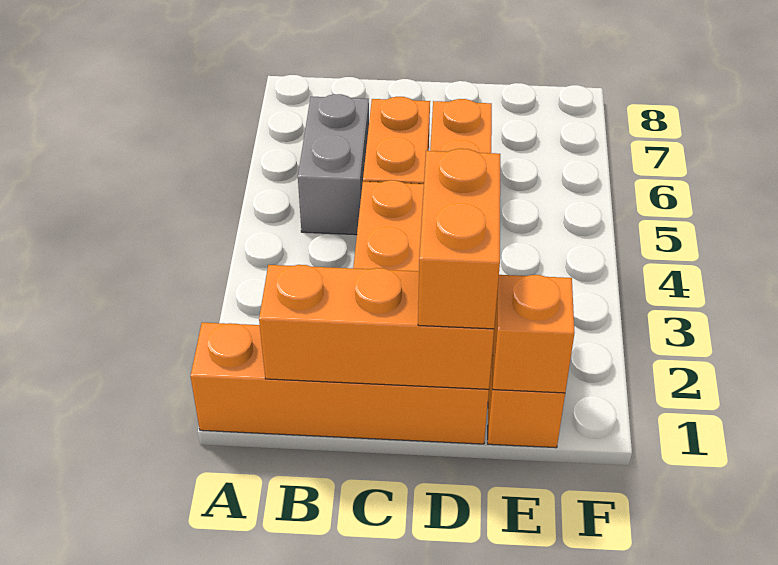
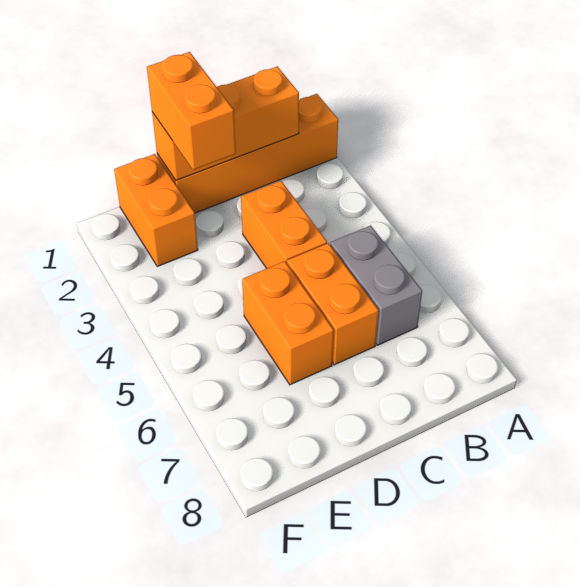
orange 1x1 brick [493,275,575,393] -> none

